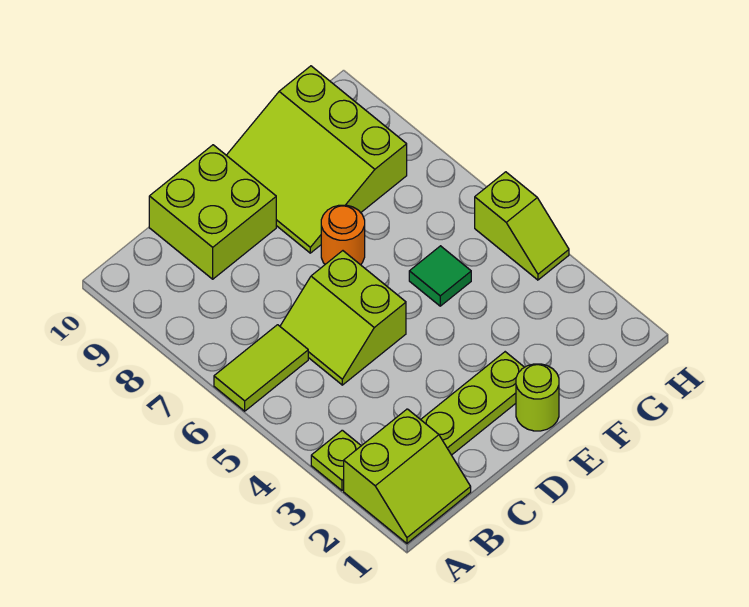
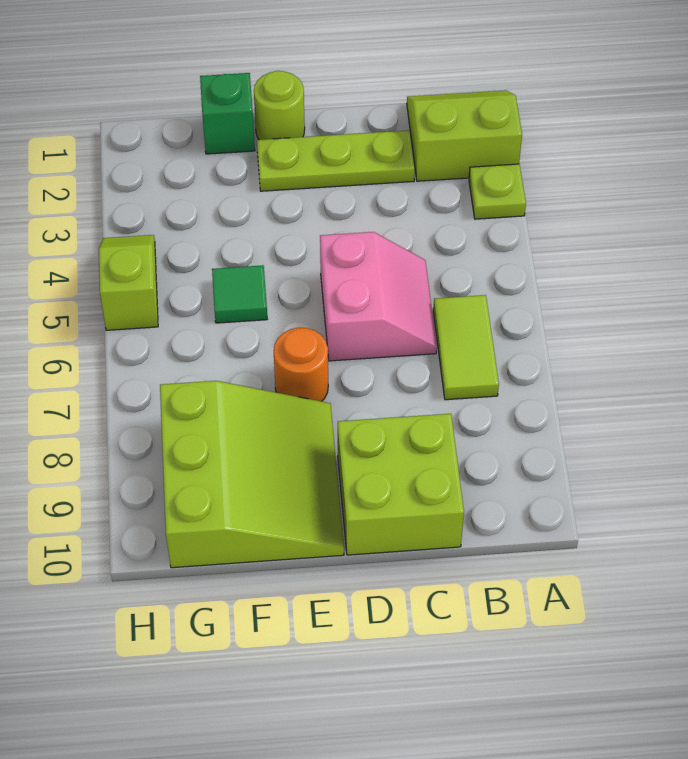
lime 1x2 tile [214,325,308,411] -> lime 1x2 tile turned to [433,295,499,400]
lime 2x2 slope [280,251,406,385] -> pink 2x2 slope [320,232,437,361]
none -> green 1x1 brick [200,73,255,154]

